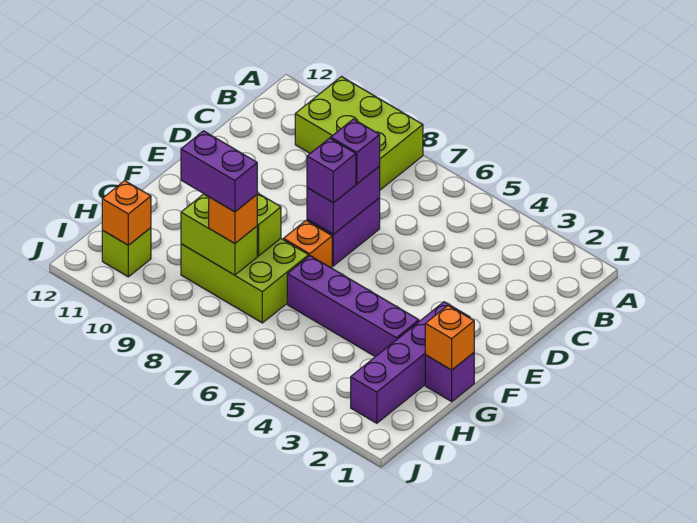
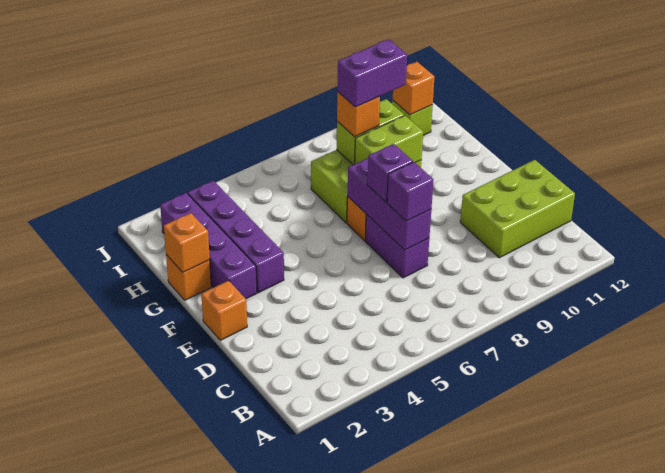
lime 2x3 brick [295,77,423,190] -> lime 2x3 brick moved to [460,160,575,258]
purple 1x2 brick [307,166,380,234] -> purple 1x3 brick [348,159,431,250]
none -> orange 1x1 brick [201,281,247,340]
purple 1x1 brick [425,353,474,401] -> orange 1x1 brick [166,255,211,300]
purple 1x4 brick [287,256,419,357] -> purple 1x4 brick turned to [188,181,284,293]

